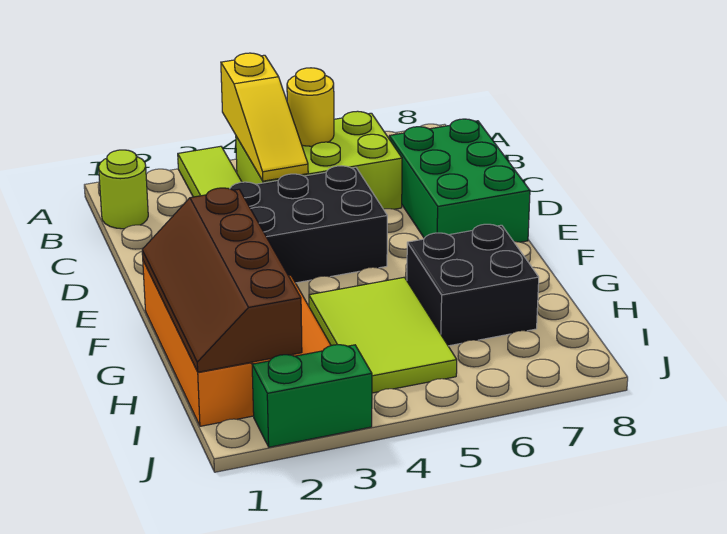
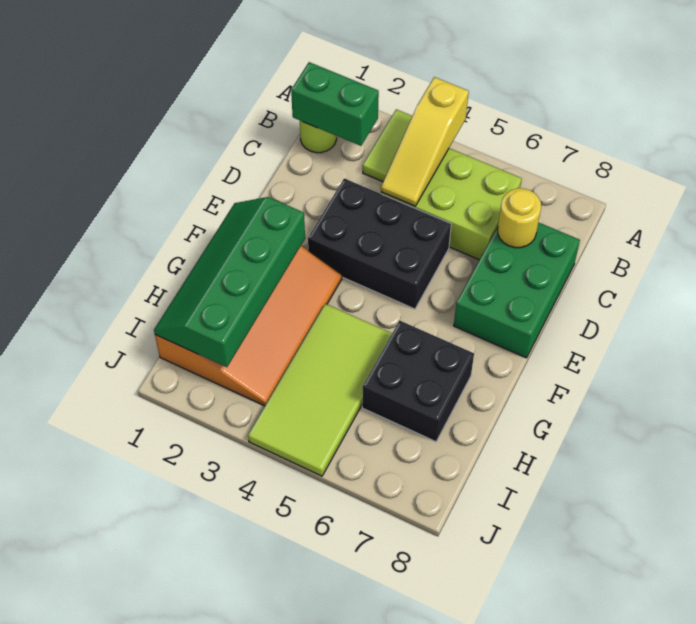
yellow 1x1 round brick [287,68,334,146] -> yellow 1x1 round brick moved to [498,188,541,248]
brown 2x4 slope [142,188,302,372] -> green 2x4 slope [154,197,305,367]
lime 2x3 tile [309,277,457,393] -> lime 2x4 tile [248,304,392,476]
green 1x2 brick [252,345,372,447] -> green 1x2 brick moved to [291,62,379,146]

